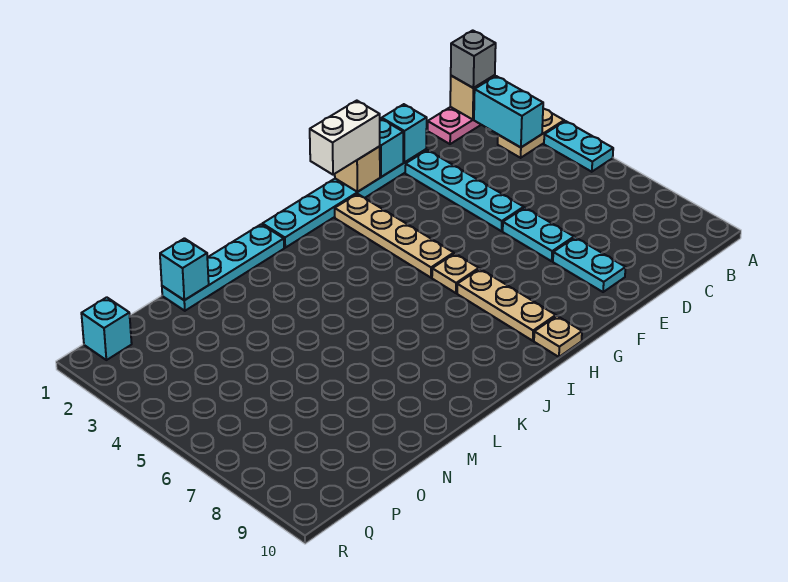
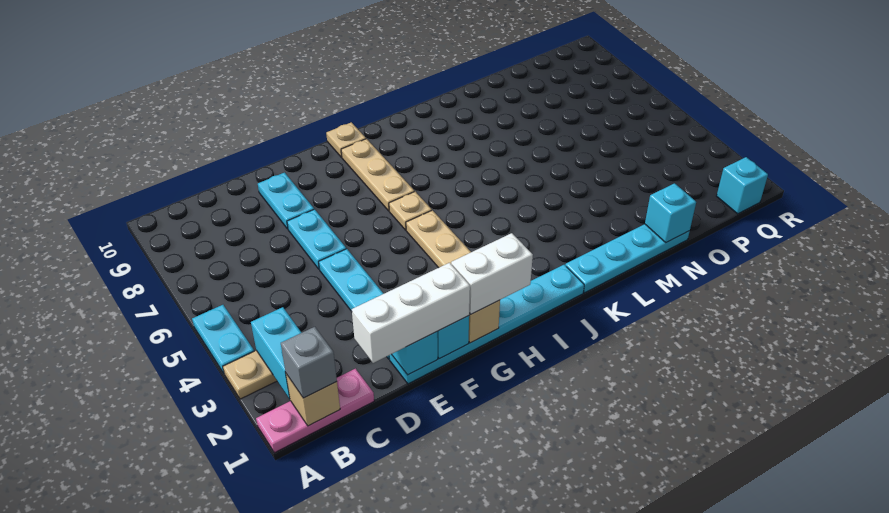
none -> white 1x3 brick [352,263,470,363]

